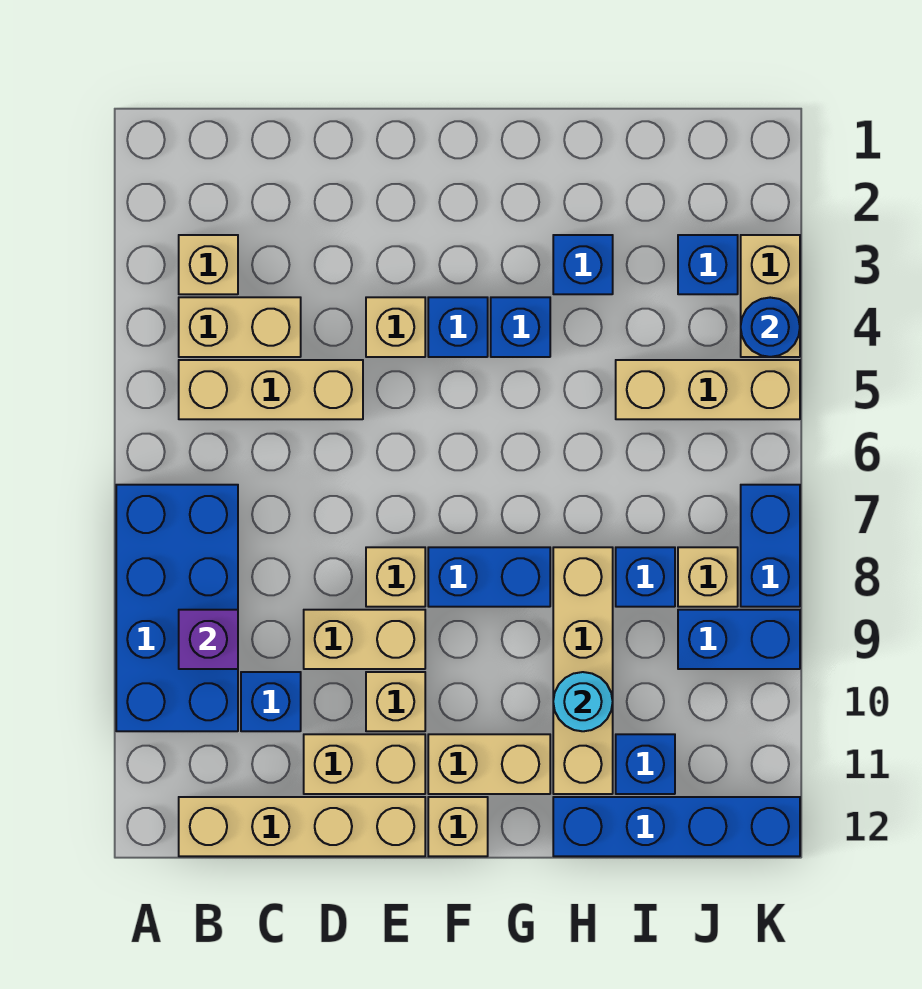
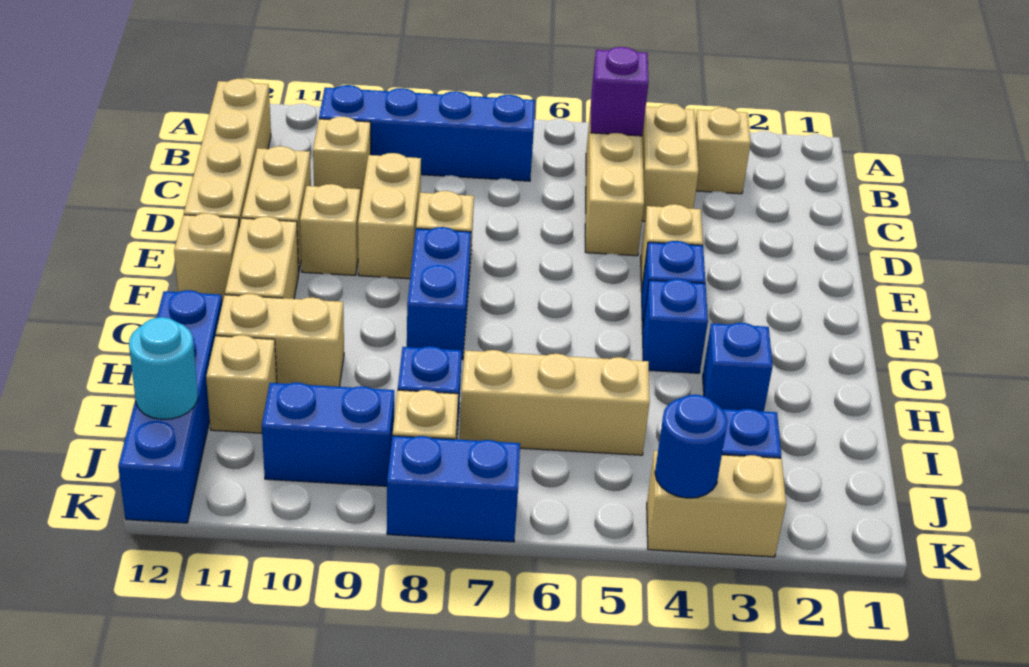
blue 2x4 brick [116,485,238,731] -> blue 1x4 brick [319,85,535,181]
purple 1x1 brick [179,610,238,669] -> purple 1x1 brick moved to [591,47,649,136]
blue 1x1 brick [241,672,301,731] -> tan 1x1 brick [313,117,371,201]
tan 1x4 brick [553,547,613,794] -> tan 1x2 brick [216,294,344,387]
cyan 1x1 round brick [553,672,613,731] -> cyan 1x1 round brick moved to [129,317,198,420]
tan 1x3 brick [616,360,800,419] -> tan 1x3 brick turned to [460,350,650,455]
blue 1x1 brick [616,734,675,794] -> tan 1x1 brick [206,335,277,433]
blue 1x2 brick [678,610,800,669] -> blue 1x2 brick turned to [262,383,394,486]

